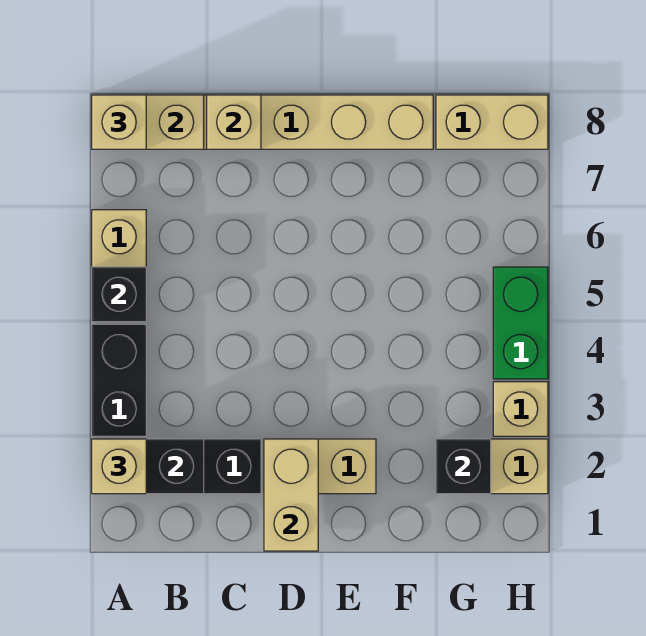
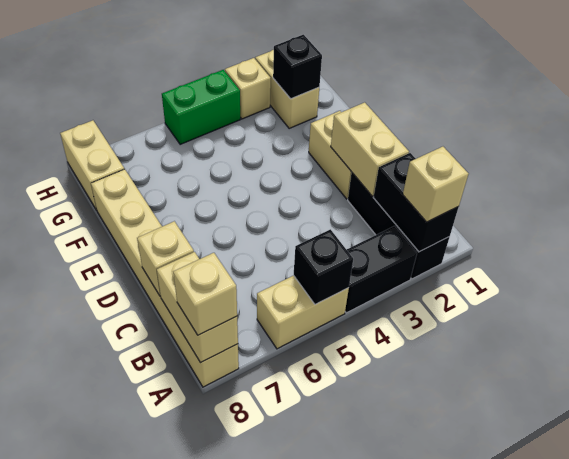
tan 1x2 brick [264,439,318,551] -> tan 1x2 brick turned to [331,102,409,196]

